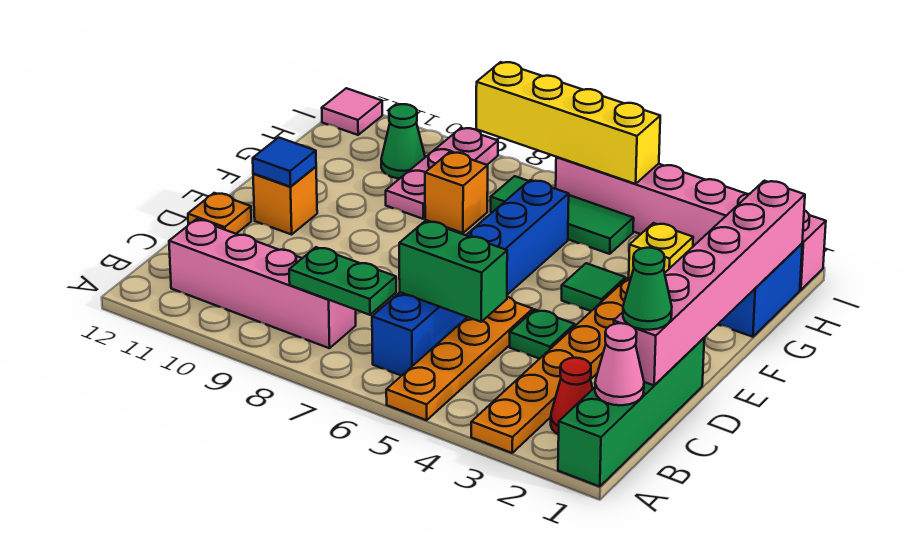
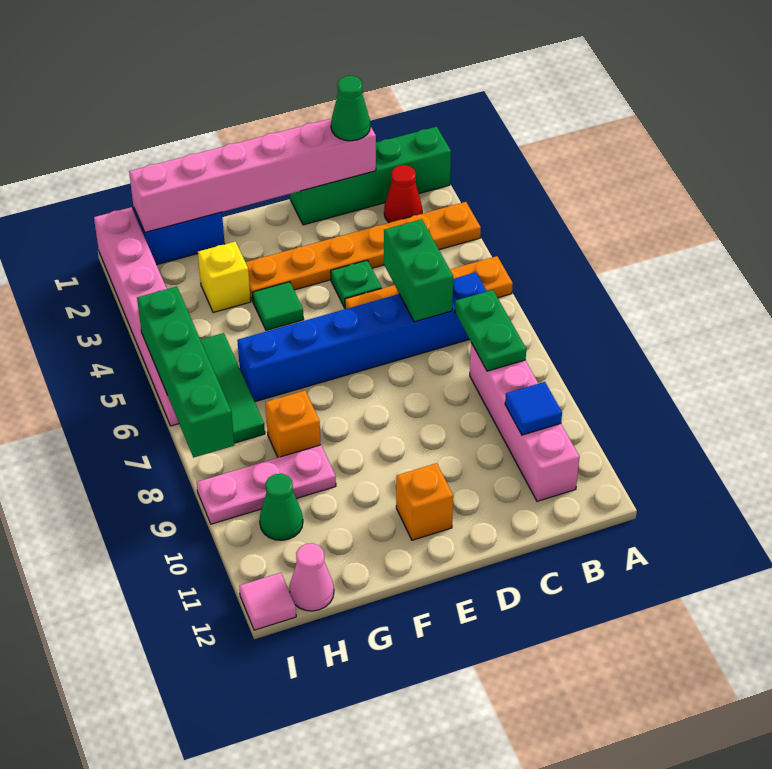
pink 1x1 cone [595,323,644,405] -> pink 1x1 cone moved to [290,543,334,611]
orange 1x1 plate [188,193,251,234] -> none
blue 1x1 tile [253,137,316,187] -> blue 1x1 tile moved to [505,382,562,435]
yellow 1x4 brick [476,62,660,184] -> green 1x4 brick [137,287,234,458]

